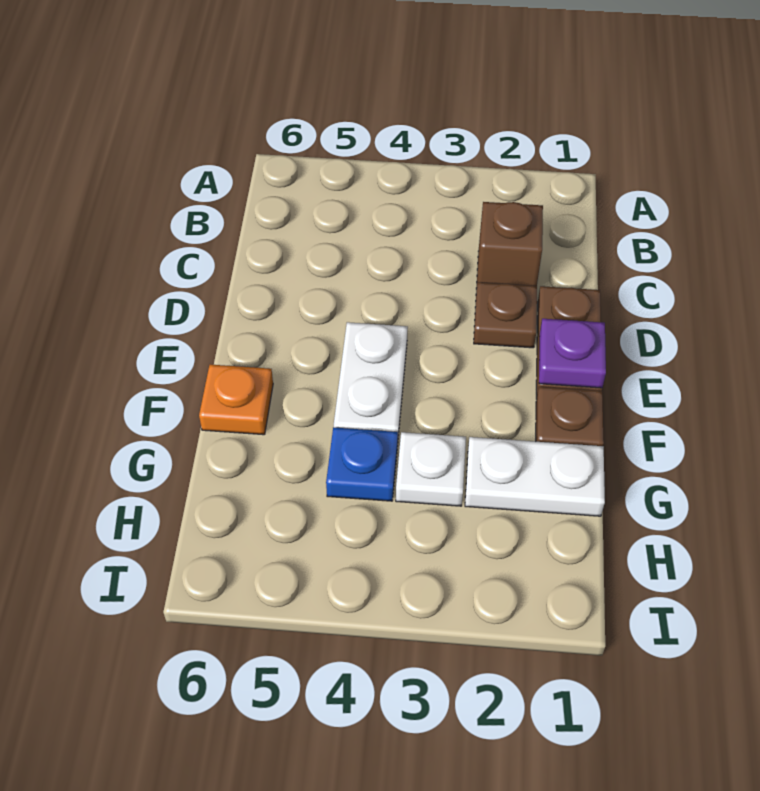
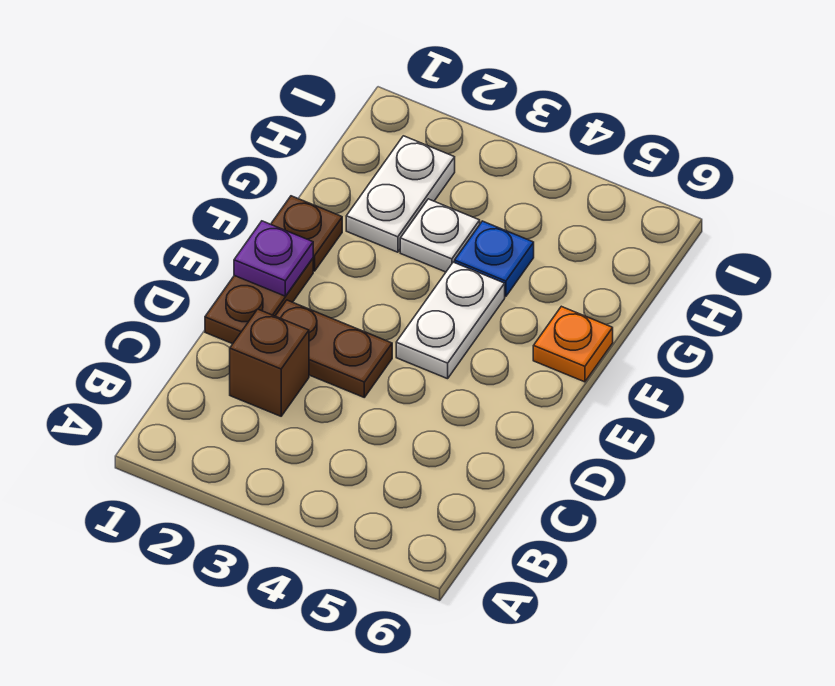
brown 1x1 plate [474,282,537,348] -> brown 1x2 plate [276,300,392,397]
white 1x2 plate [465,437,605,516] -> white 1x2 plate turned to [346,136,455,252]

